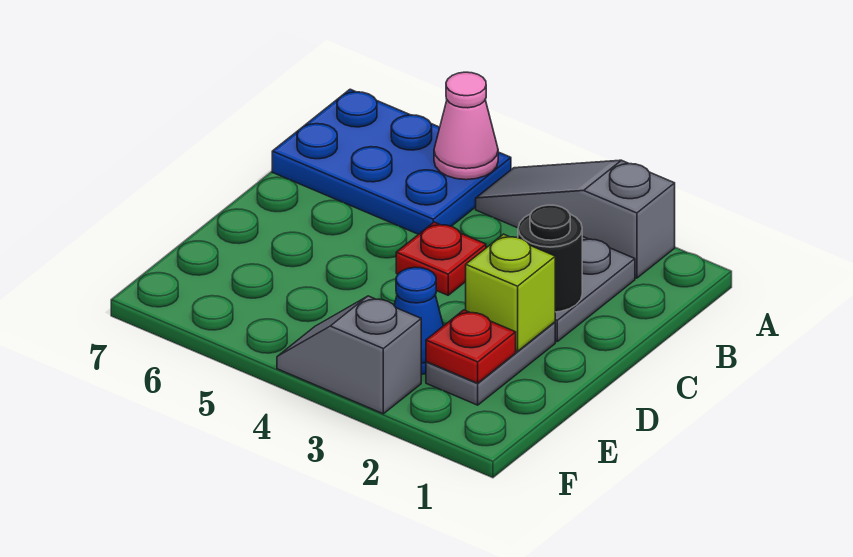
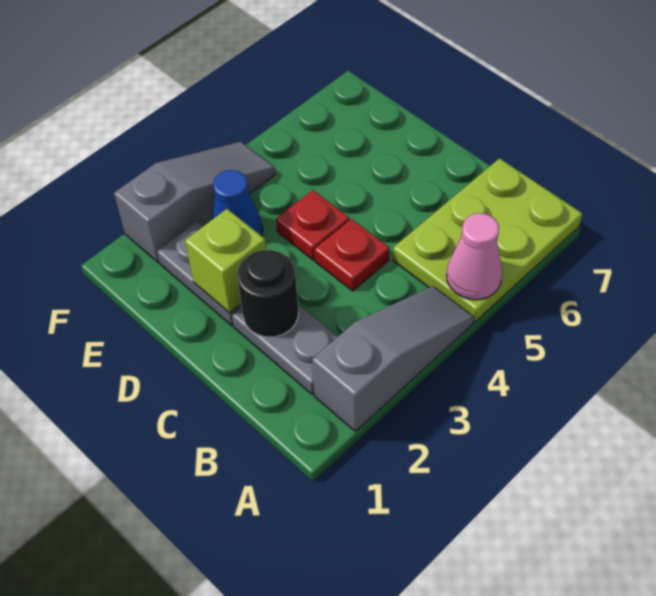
blue 2x3 plate [272,89,511,234] -> lime 2x3 plate [393,158,582,322]
red 1x1 plate [426,310,516,383] -> red 1x1 plate moved to [276,190,349,260]
grey 1x2 slope [277,296,421,414] -> grey 1x3 slope [114,142,275,263]

